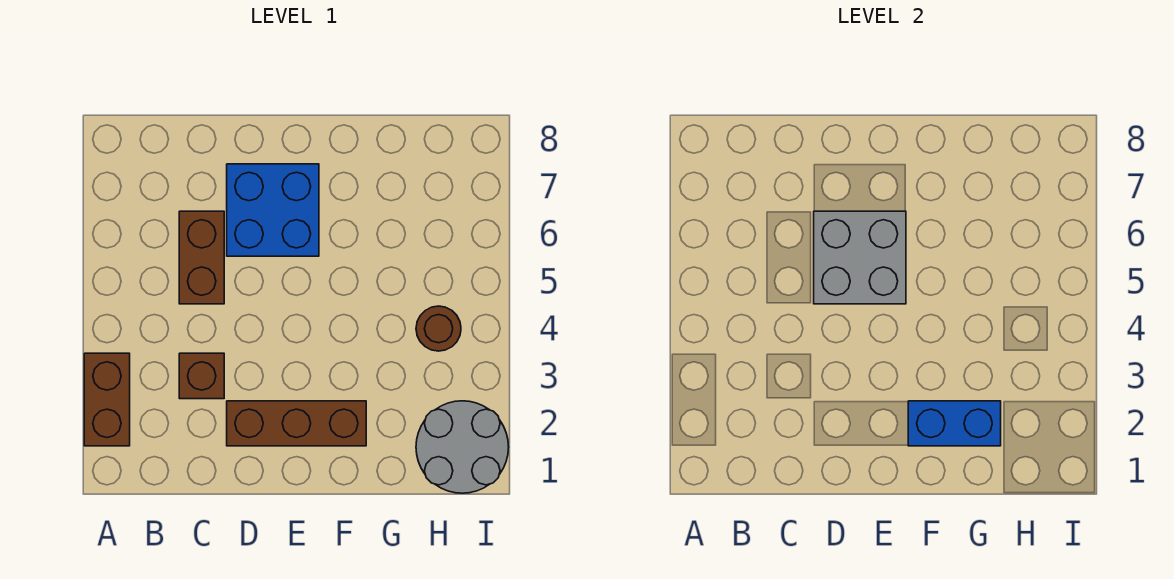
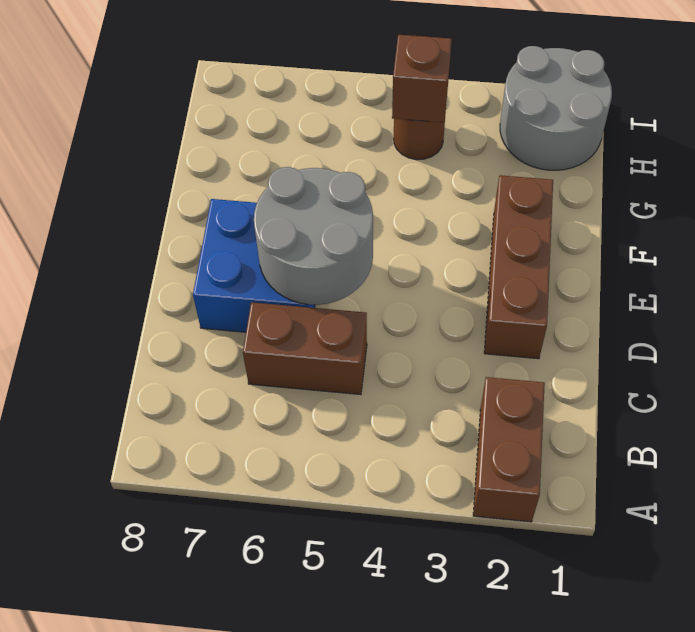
brown 1x2 brick [84,353,130,446] -> brown 1x2 brick turned to [473,377,545,522]
brown 1x1 brick [179,353,224,399] -> brown 1x1 brick moved to [392,35,452,123]
grey 2x2 brick [814,211,906,304] -> grey 2x2 round brick [254,167,373,305]
blue 1x2 brick [908,401,1001,446] -> none

